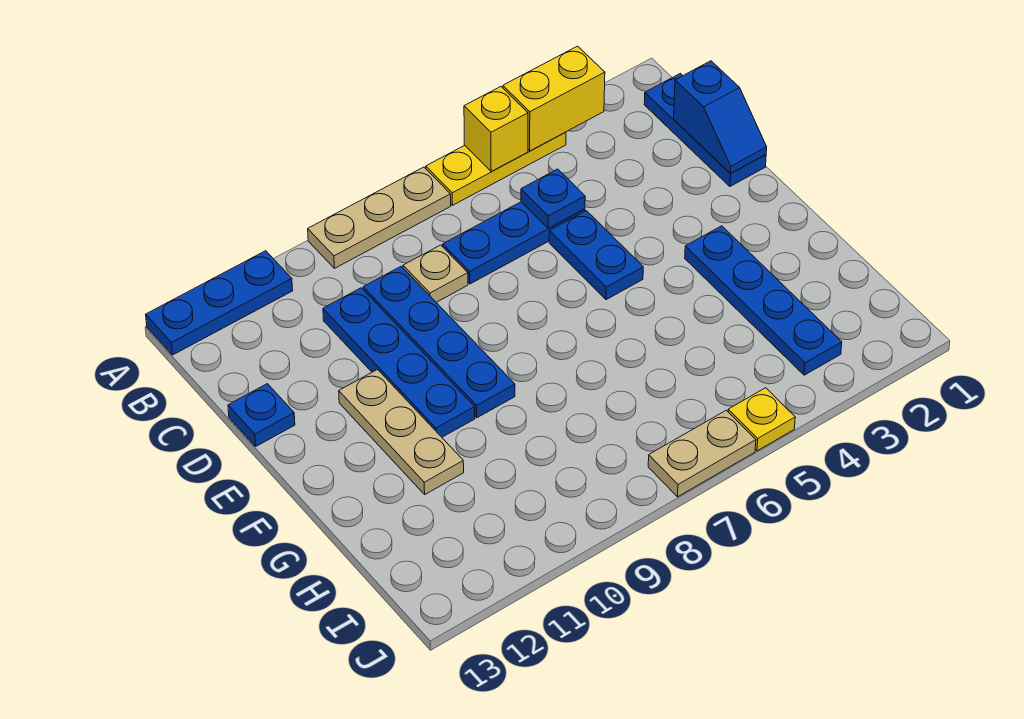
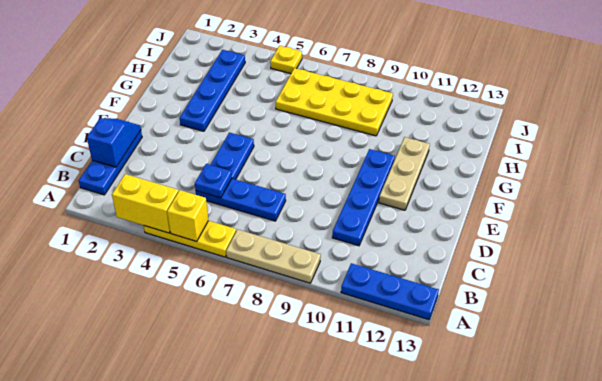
tan 1x1 plate [403,245,468,302] -> none
blue 1x4 plate [363,267,515,418] -> none
blue 1x1 plate [228,384,295,446] -> none
none -> yellow 2x4 plate [276,68,393,136]
tan 1x2 plate [648,410,756,497] -> none

